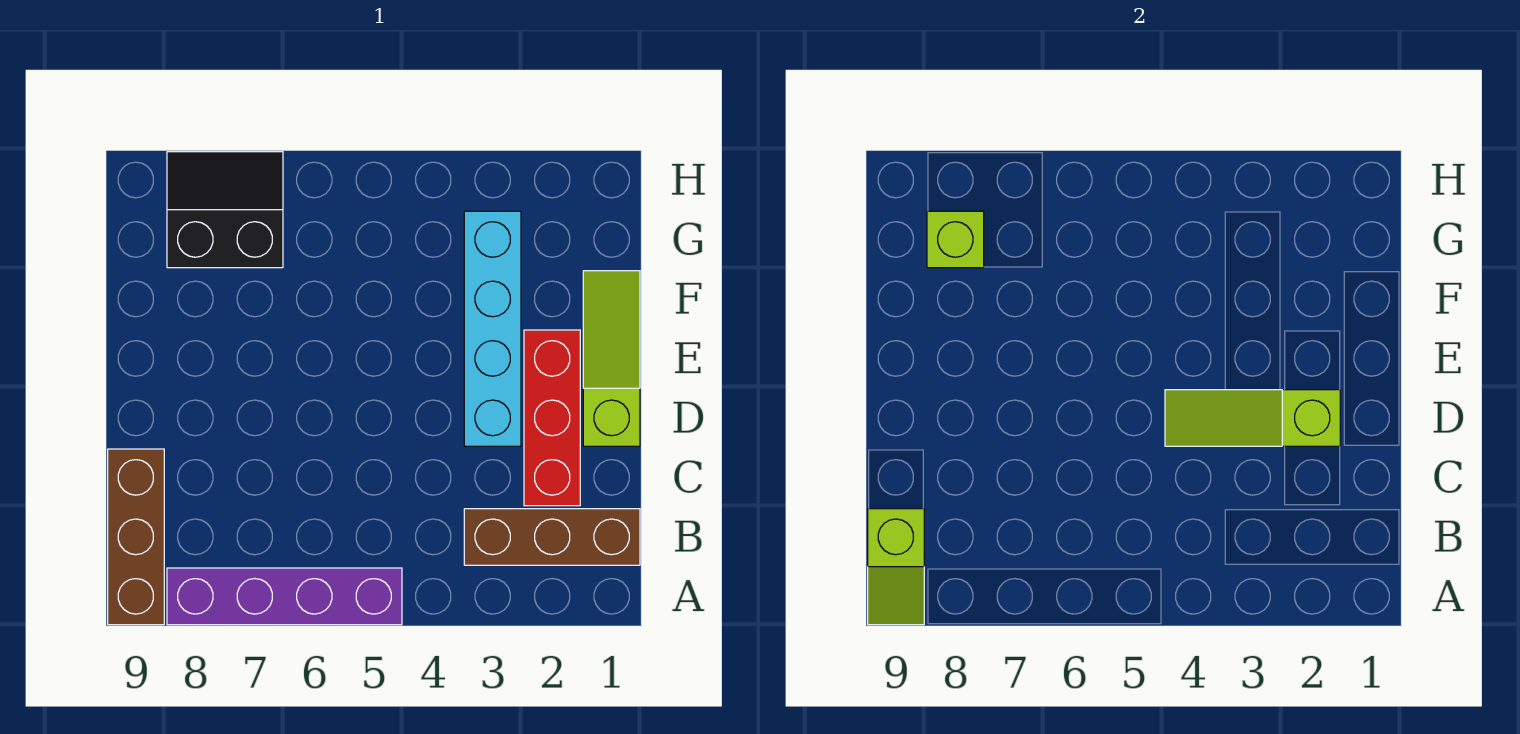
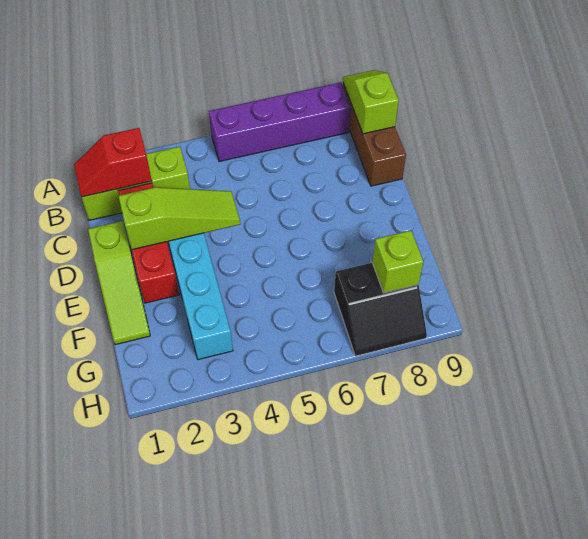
brown 1x3 brick [464,509,640,565] -> lime 1x3 brick [81,147,190,220]
none -> red 1x2 slope [74,128,152,197]

